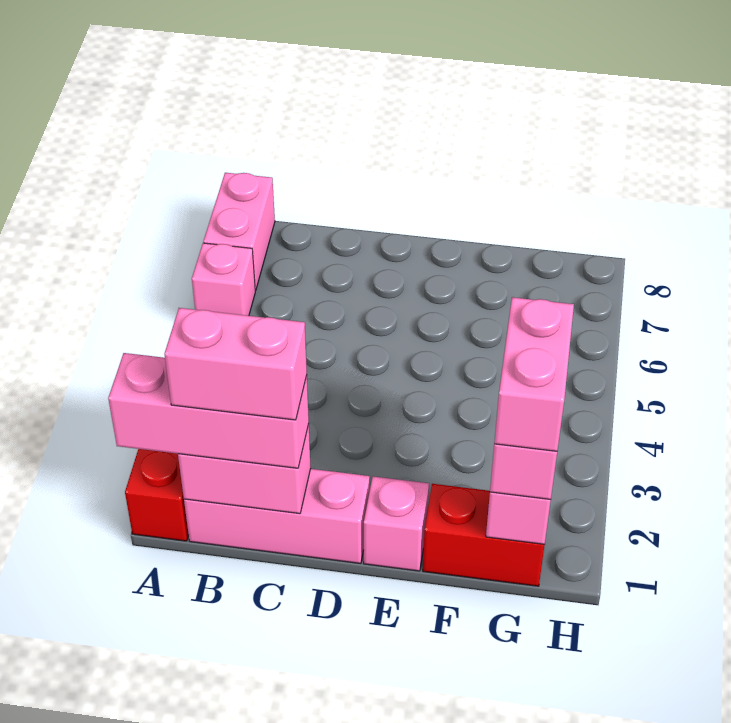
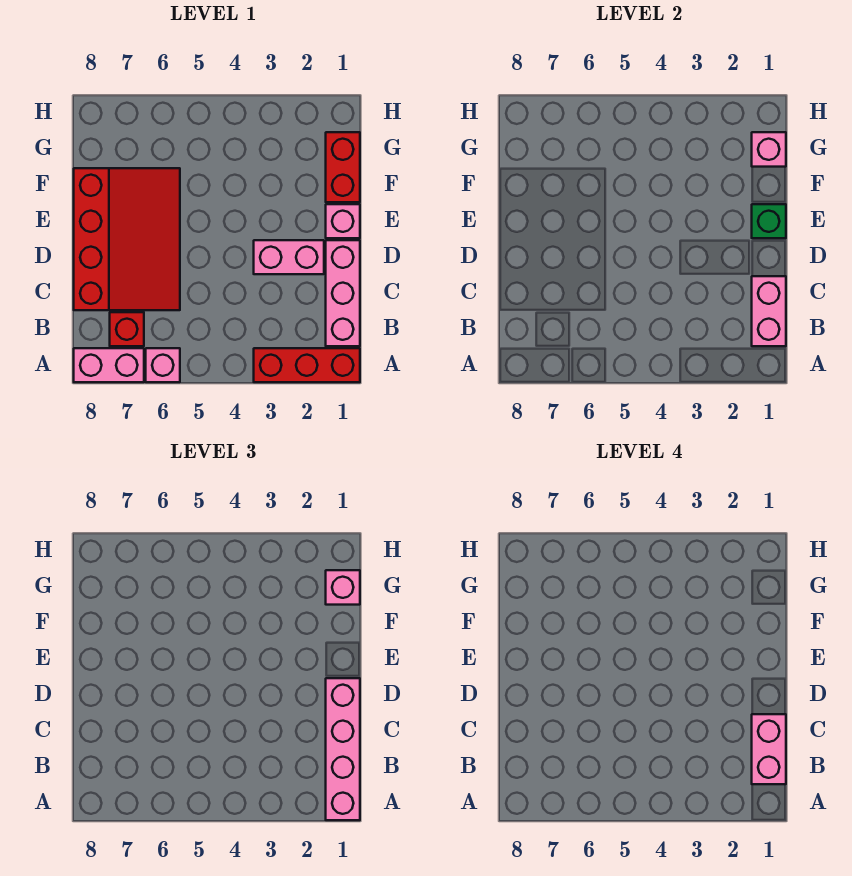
pink 1x3 brick [108,353,309,468] -> pink 1x4 brick [326,678,360,820]
none -> red 1x1 brick [110,312,144,346]
none -> red 3x4 slope [74,168,180,310]
none -> green 1x1 brick [752,204,786,238]
pink 1x2 brick [494,297,574,451] -> pink 1x2 brick moved to [254,240,324,274]

